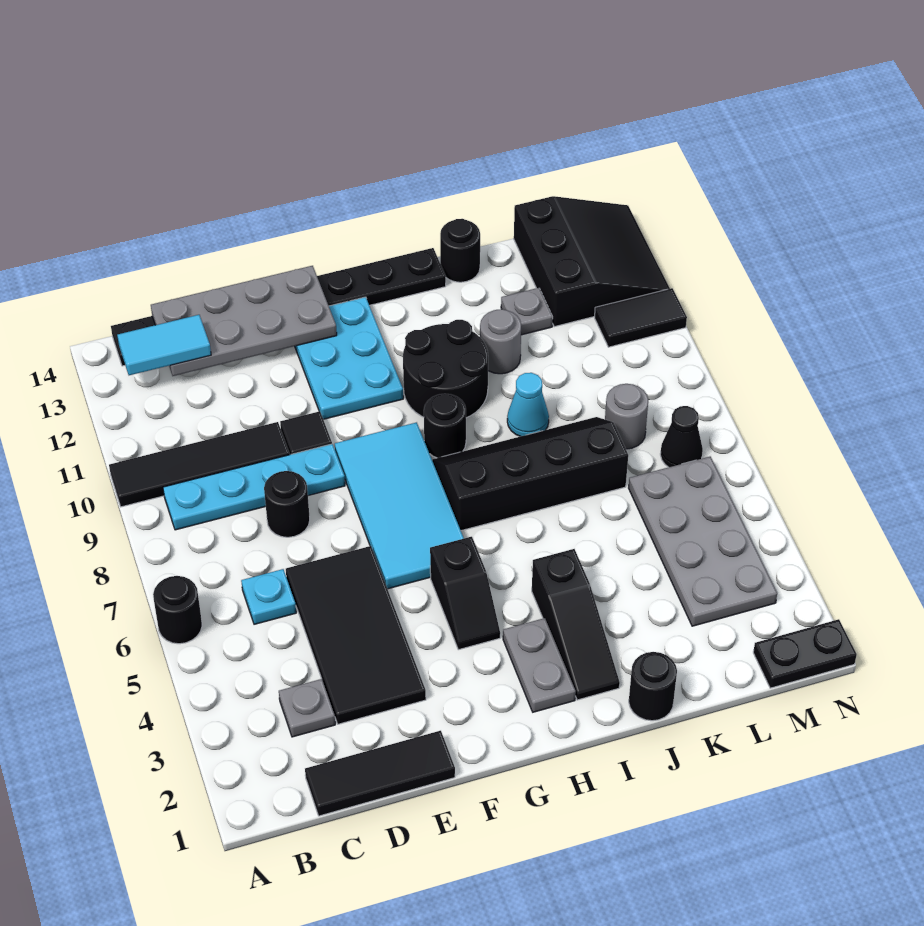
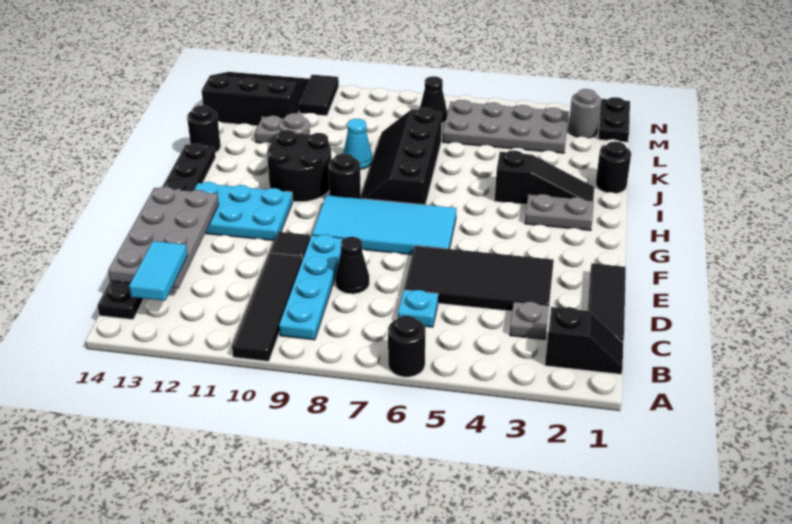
black 1x1 round brick [264,471,310,537] -> black 1x1 cone [335,237,369,294]
black 1x2 slope [430,537,500,650] -> black 1x2 slope moved to [545,307,623,374]
grey 1x1 round brick [605,384,648,449] -> grey 1x1 round brick moved to [568,89,601,138]

